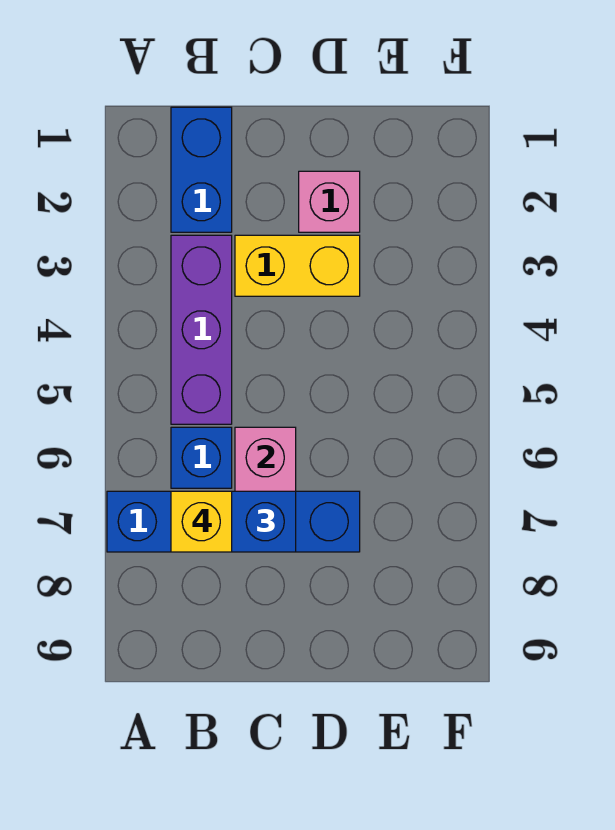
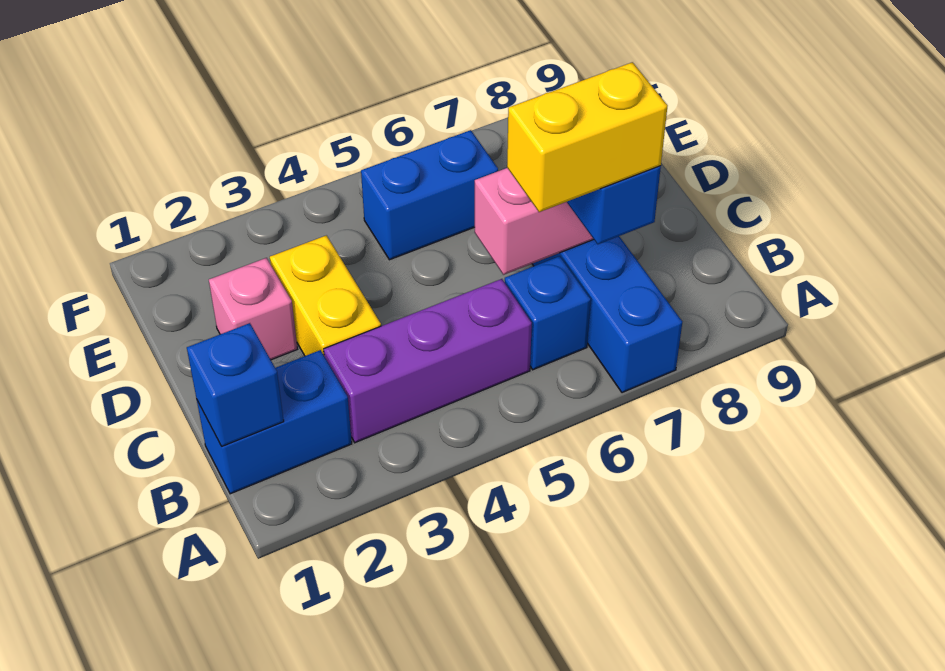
none -> blue 1x1 brick [187,323,284,446]
yellow 1x1 brick [171,491,232,552] -> yellow 1x2 brick [507,62,667,212]
none -> blue 1x2 brick [361,130,498,260]

